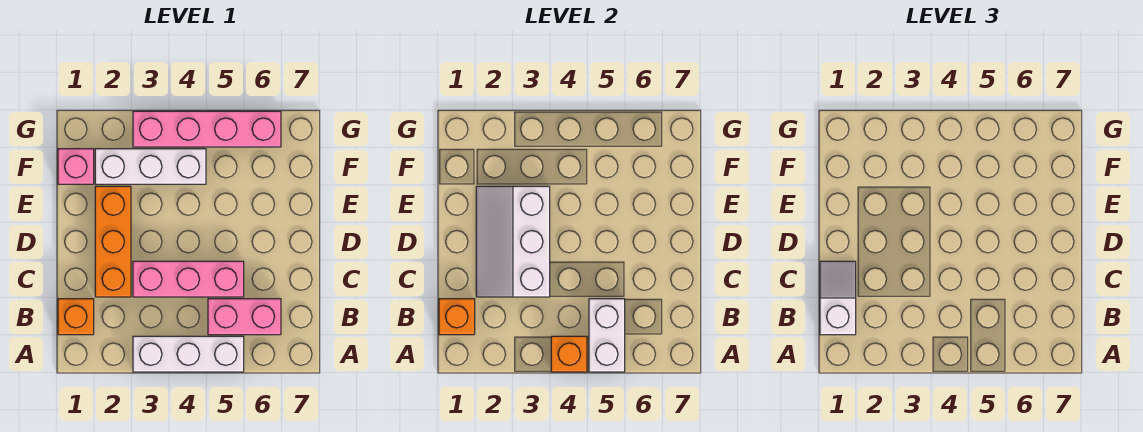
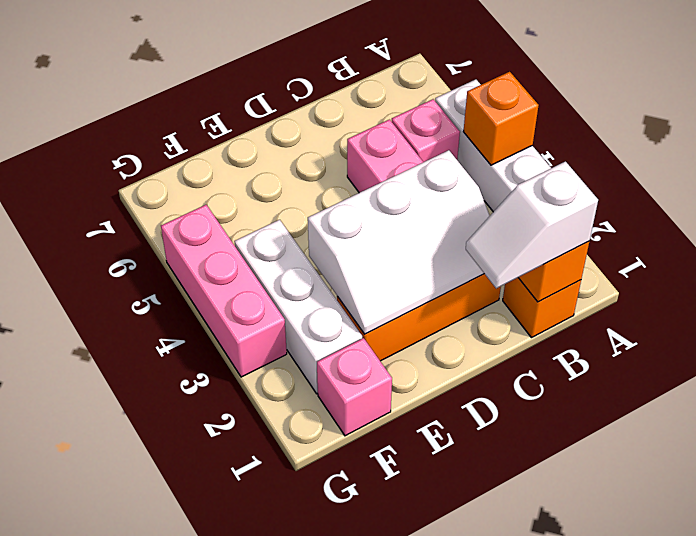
white 1x2 brick [589,299,625,372] -> none
pink 1x2 brick [208,299,281,335] -> pink 1x1 brick [392,99,460,162]
pink 1x4 brick [133,111,281,147] -> pink 1x3 brick [161,205,287,377]

